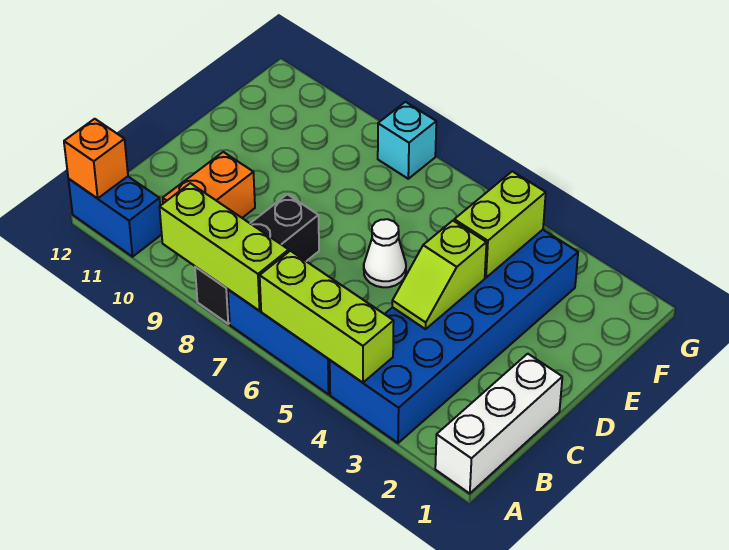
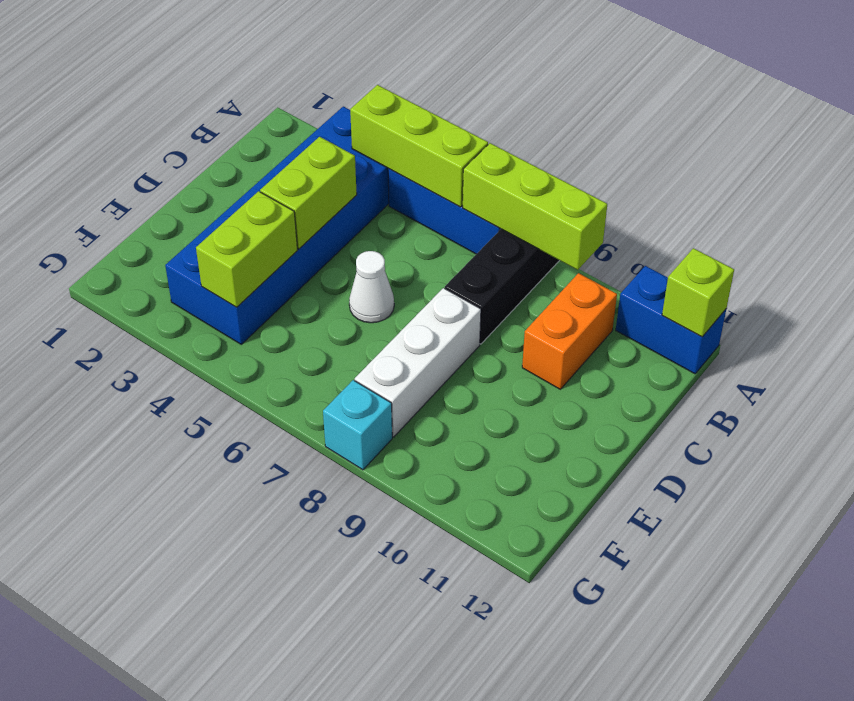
white 1x3 brick [435,354,562,494] -> white 1x3 brick moved to [355,288,481,437]
orange 1x1 brick [64,119,128,199] -> lime 1x1 brick [662,248,734,337]
lime 1x2 slope [392,221,486,329] -> lime 1x2 brick [260,137,357,249]

